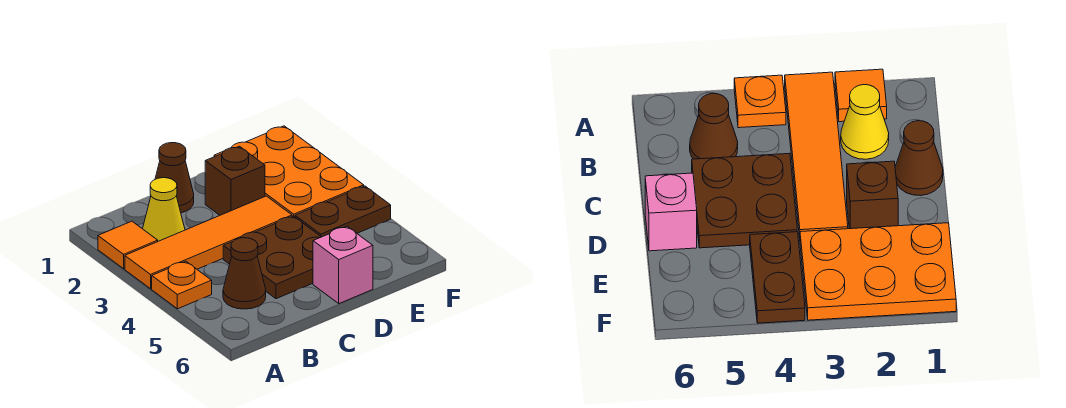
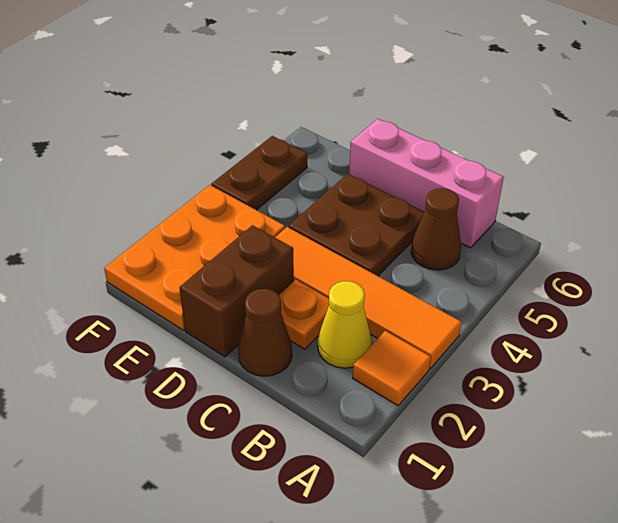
orange 1x1 plate [152,261,212,309] -> orange 1x1 plate moved to [279,280,329,349]
brown 1x1 brick [205,146,265,215] -> brown 1x2 brick [179,225,294,357]
pink 1x1 brick [313,227,373,304] -> pink 1x3 brick [349,119,504,248]
brown 1x2 plate [295,186,391,237] -> brown 1x2 plate turned to [211,136,307,210]

